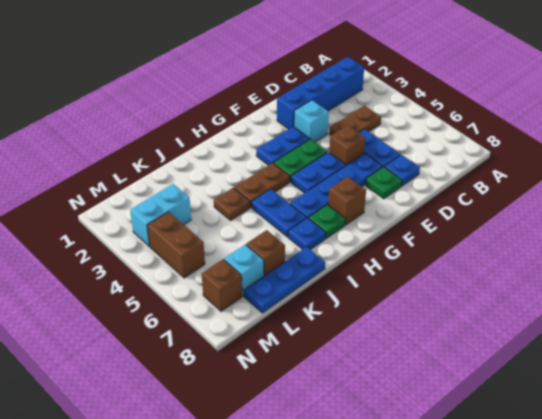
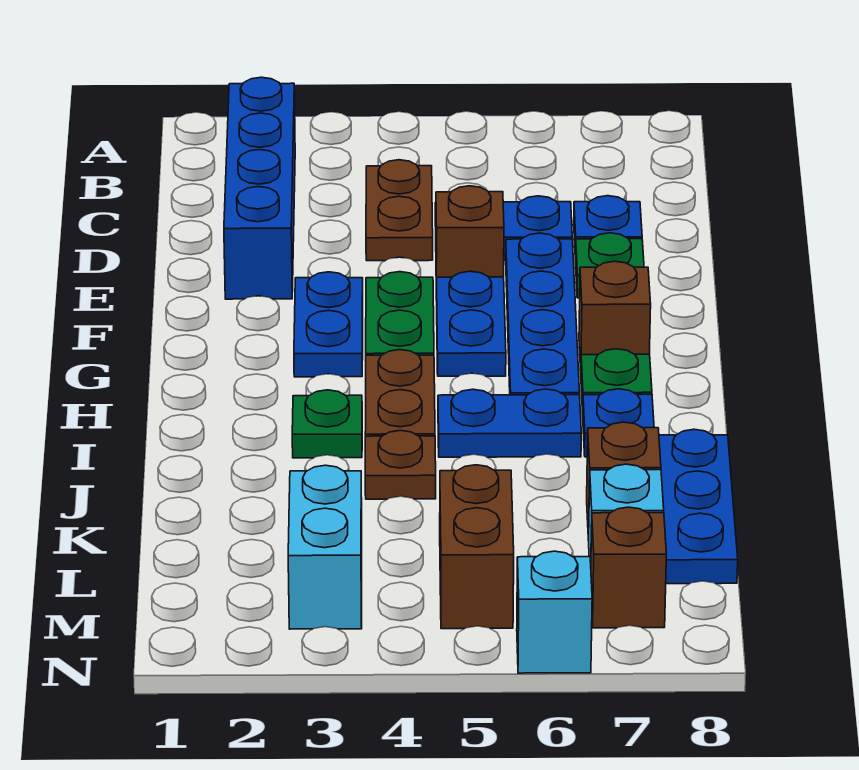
cyan 1x1 brick [294,100,329,142] -> cyan 1x1 brick moved to [517,551,592,673]
none -> green 1x1 plate [292,390,362,458]
brown 1x2 brick [147,212,205,278] -> brown 1x2 brick turned to [440,465,514,629]

